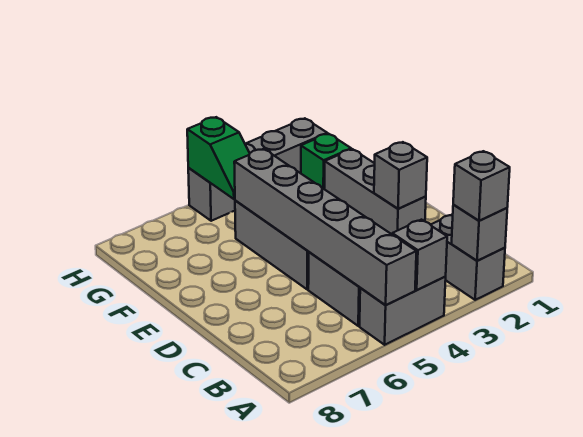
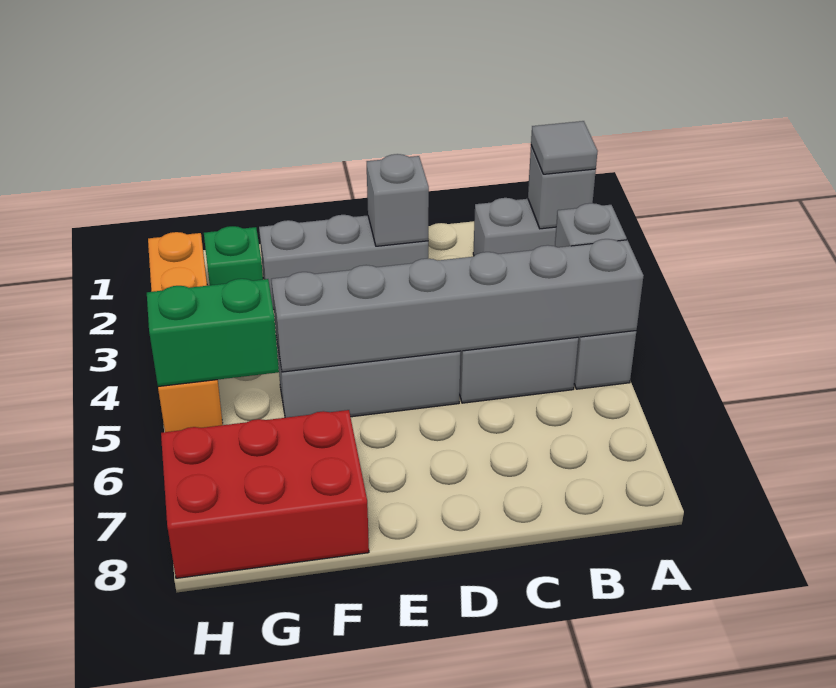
grey 1x1 brick [453,151,510,221] -> grey 1x1 tile [531,121,598,174]
none -> red 2x3 brick [161,410,369,578]
green 1x2 slope [187,117,250,199] -> green 1x2 brick [147,279,279,387]
grey 1x4 brick [188,118,327,221] -> orange 1x4 brick [148,232,223,432]

